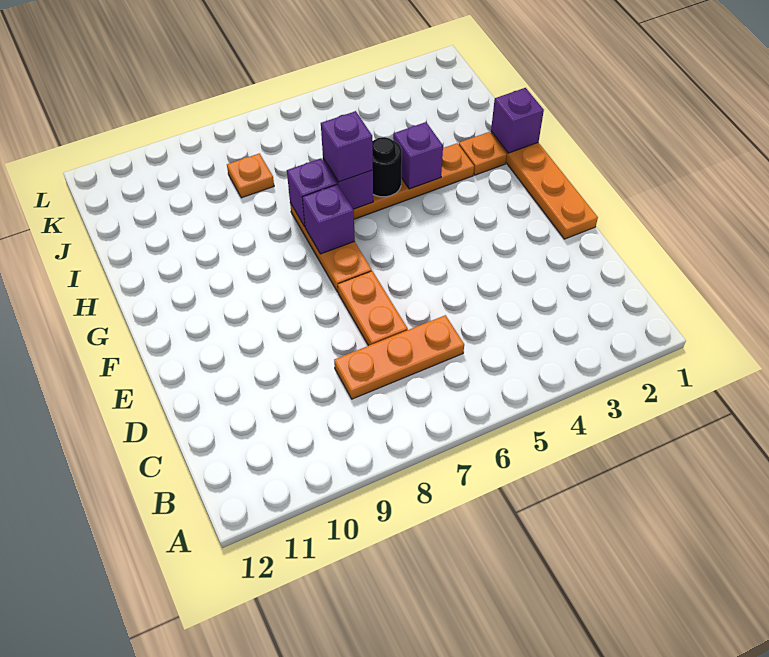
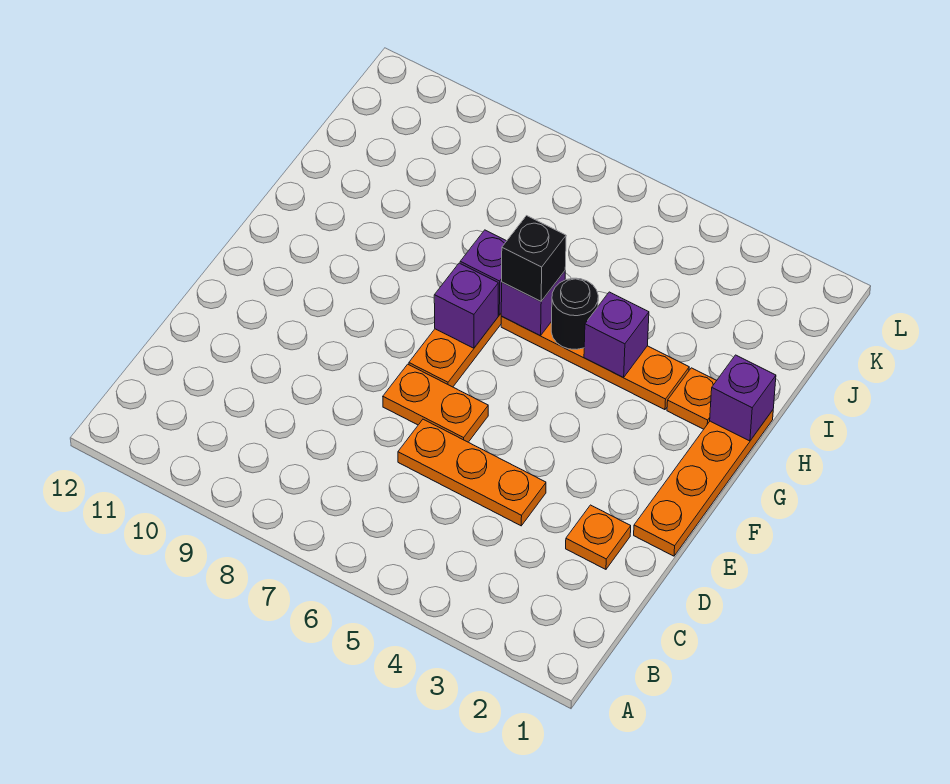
orange 1x3 plate [334,315,464,399] -> orange 1x3 plate moved to [398,419,546,526]
orange 1x2 plate [338,271,408,346] -> orange 1x2 plate turned to [383,364,488,442]
purple 1x1 brick [321,111,373,182] -> black 1x1 brick [502,216,566,301]
orange 1x1 plate [227,153,274,198] -> orange 1x1 plate moved to [566,505,631,569]

